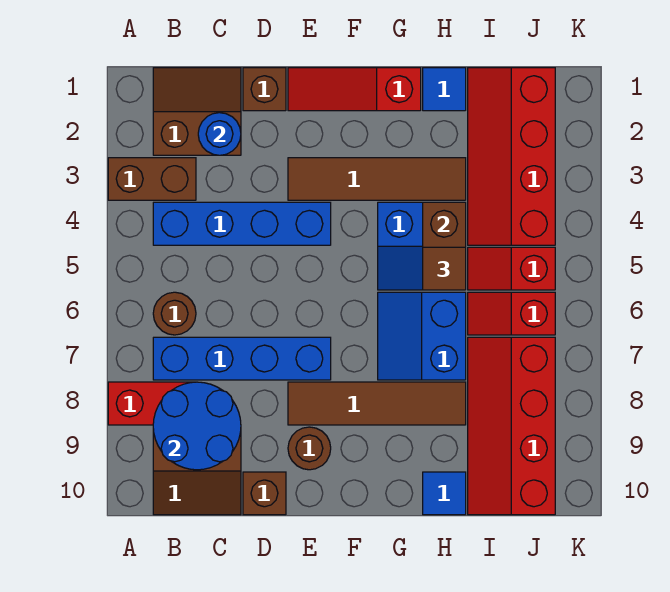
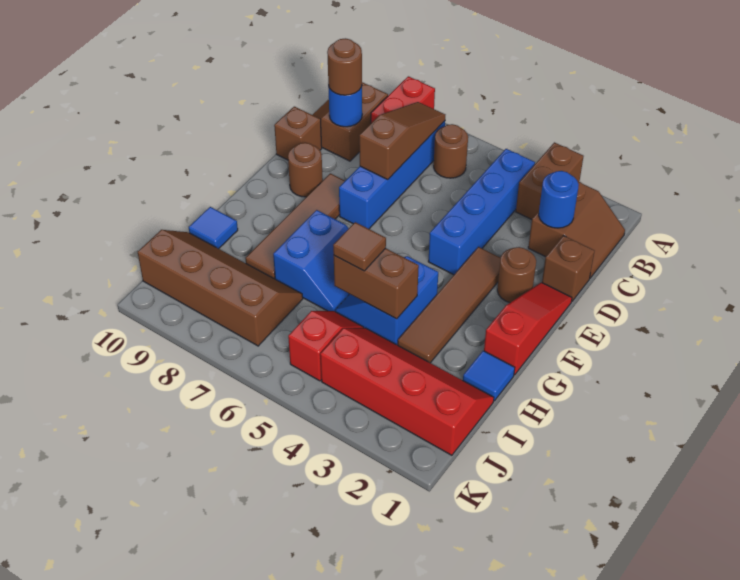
none -> brown 1x3 slope [359,102,445,179]
blue 2x2 round brick [153,382,241,470] -> blue 1x1 round brick [328,85,362,127]
none -> brown 1x1 round brick [327,38,362,95]
none -> brown 1x1 round brick [497,247,536,303]
blue 2x2 slope [378,292,466,380] -> blue 2x2 slope turned to [273,210,349,311]
red 1x2 slope [468,292,555,335] -> none
red 2x4 slope [468,337,555,515] -> brown 2x4 slope [138,230,303,346]

